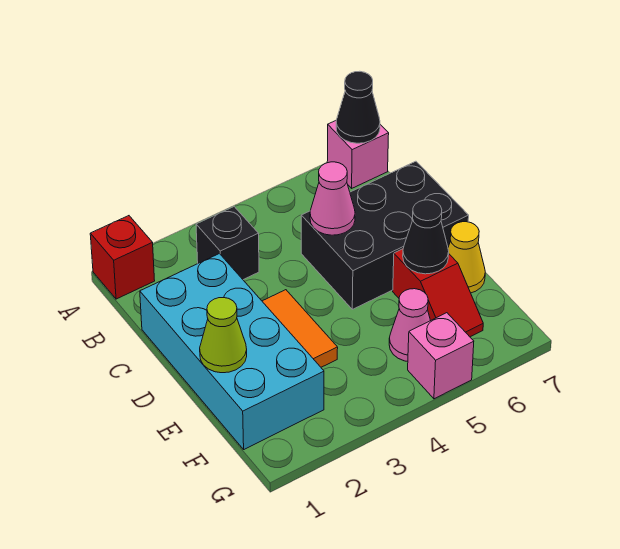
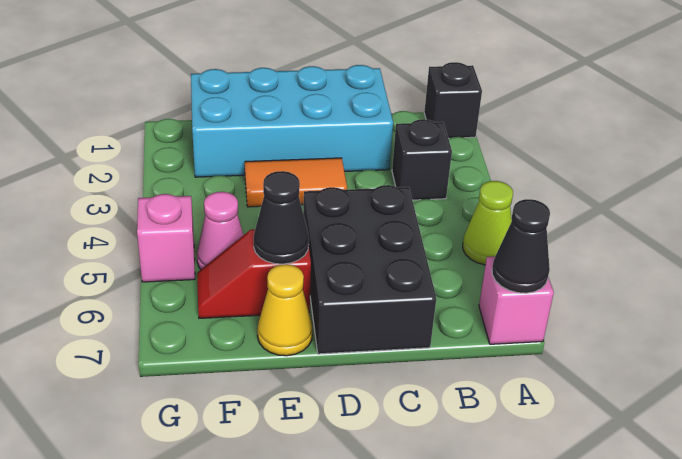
red 1x1 brick [90,216,155,299] -> black 1x1 brick [424,62,482,138]
pink 1x1 cone [310,162,355,235] -> none
lime 1x1 cone [200,298,247,373] -> lime 1x1 cone moved to [463,181,513,265]

